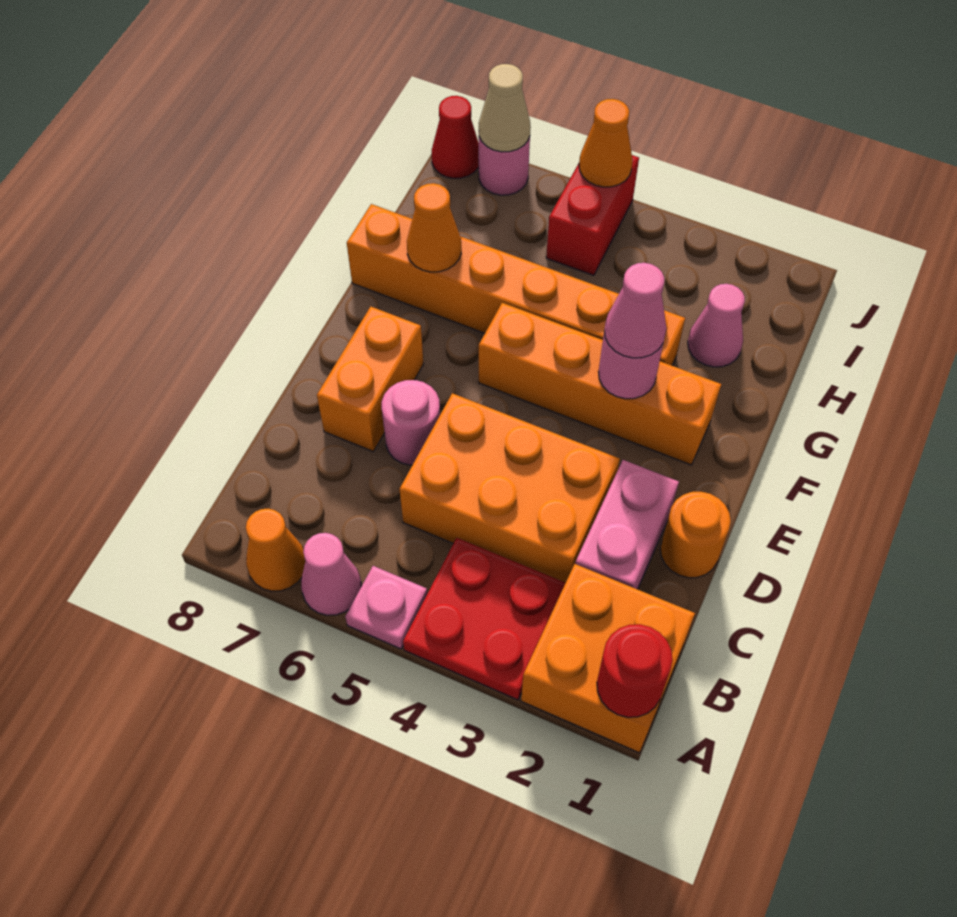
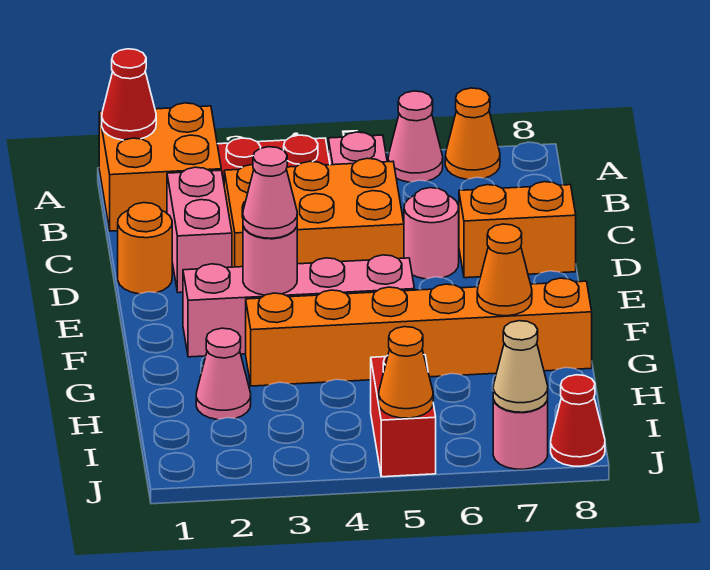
red 1x1 round brick [597,624,673,717] -> red 1x1 cone [102,49,156,140]
orange 1x2 brick [317,307,423,452] -> orange 1x2 brick turned to [459,182,576,278]
orange 1x4 brick [479,303,721,465] -> pink 1x4 brick [183,255,415,357]

